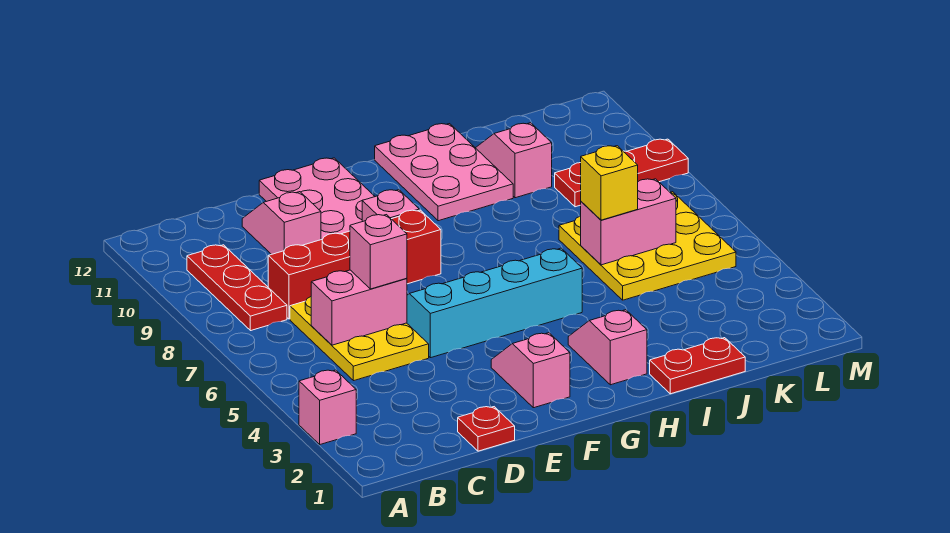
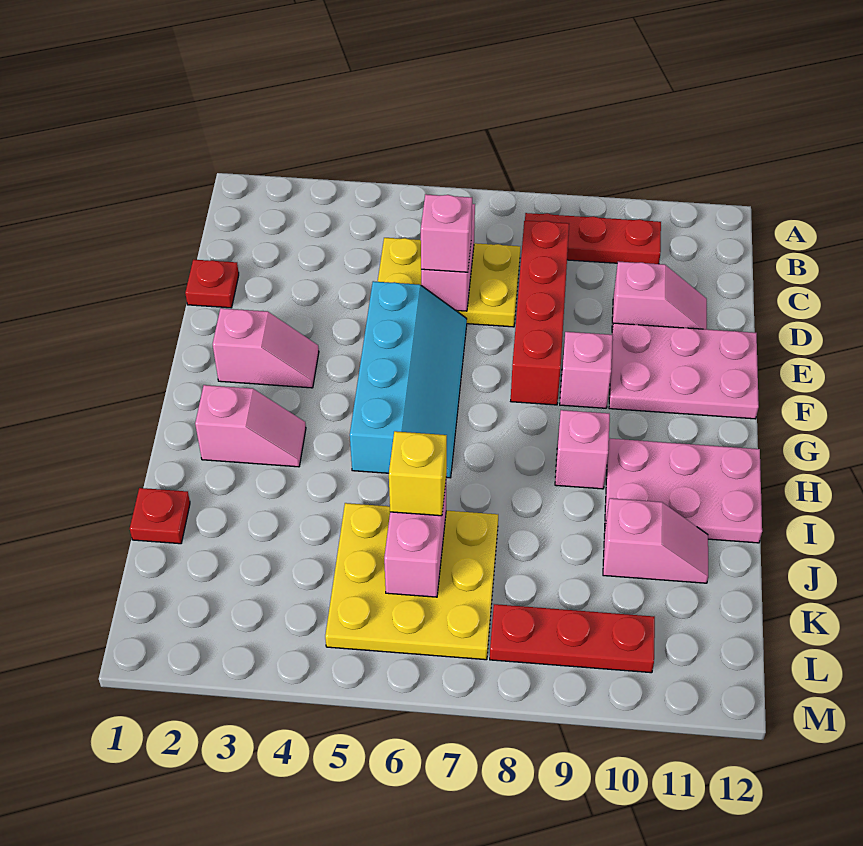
pink 1x1 brick [299,370,356,444] -> pink 1x1 brick moved to [555,410,610,489]
red 1x2 plate [650,338,745,394] -> red 1x1 plate [130,488,190,544]
red 1x3 plate [555,139,688,207] -> red 1x3 plate turned to [490,604,655,673]

